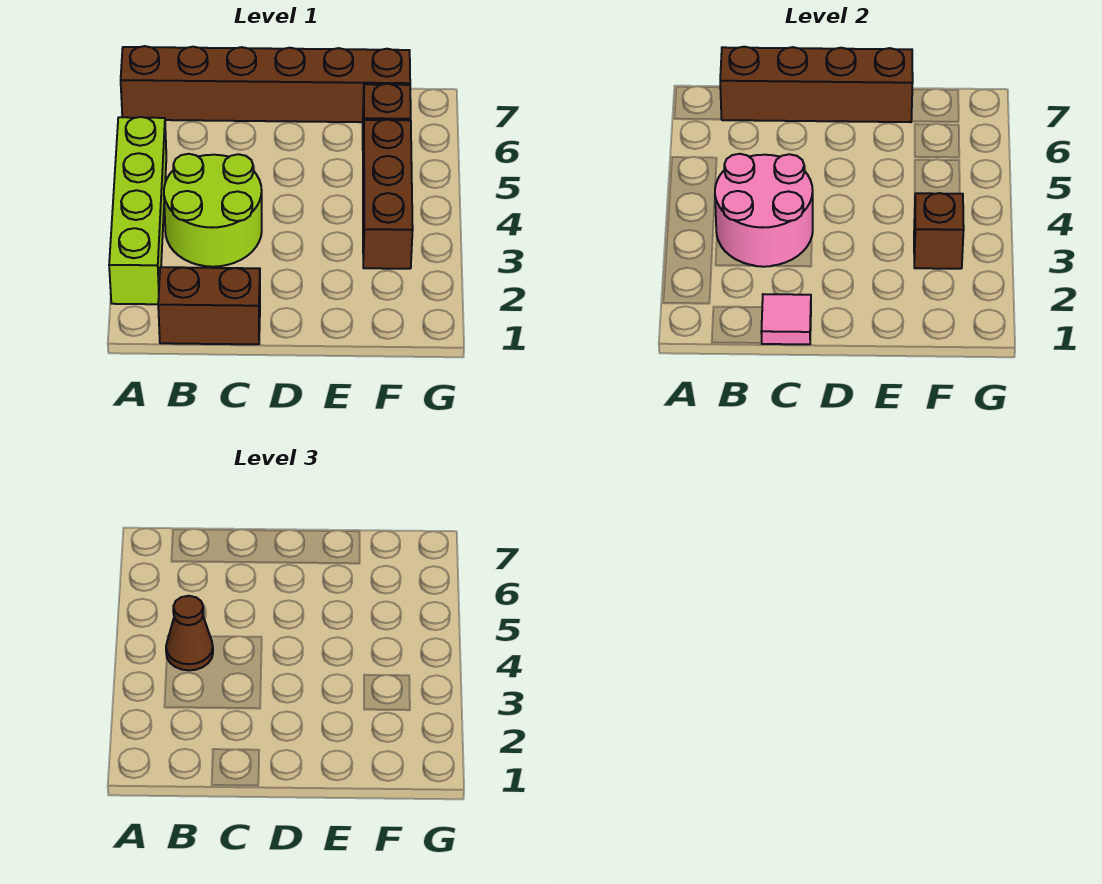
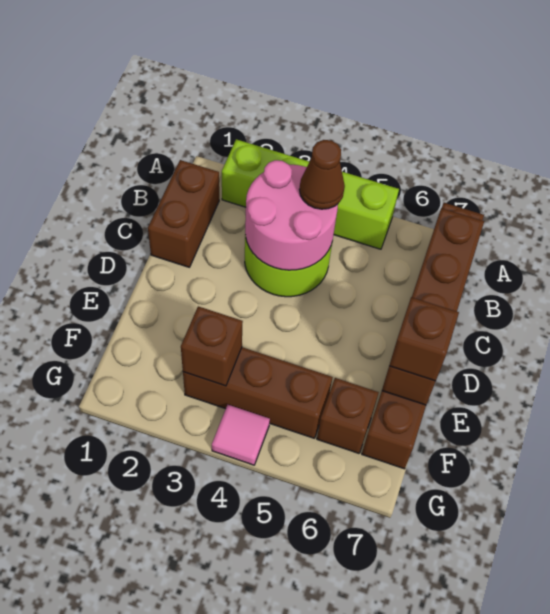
pink 1x1 tile [761,294,811,344] -> pink 1x1 tile moved to [212,405,270,465]
none -> brown 1x1 brick [389,297,459,381]

